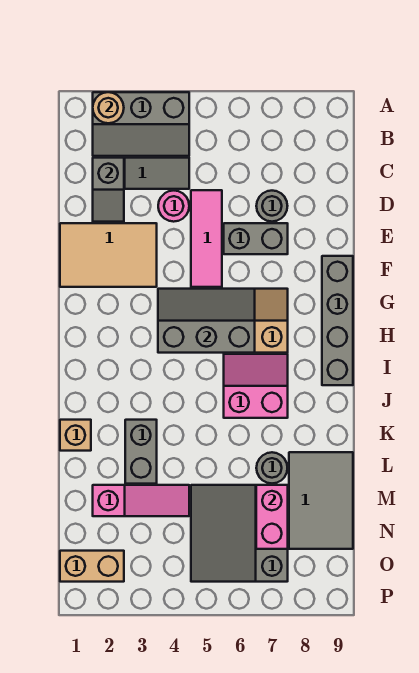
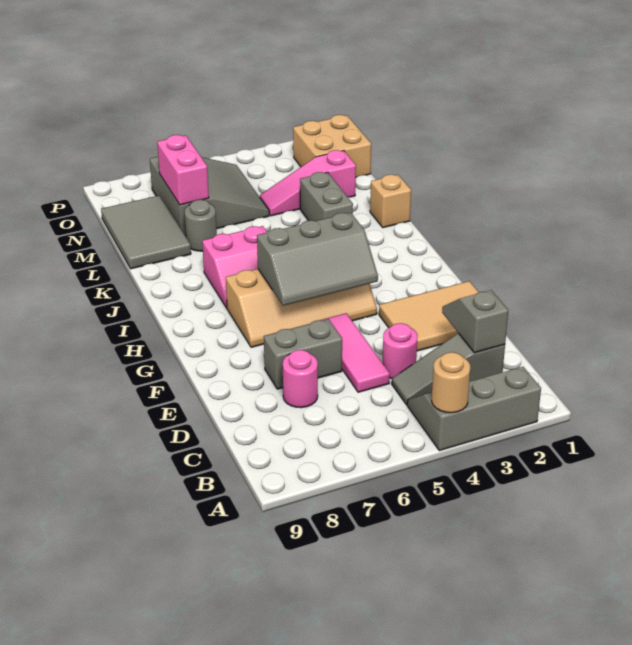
tan 1x1 round brick [93,92,124,123] -> tan 1x1 round brick moved to [432,352,470,413]
grey 1x1 round brick [256,191,287,222] -> pink 1x1 round brick [283,350,318,408]
grey 1x4 brick [322,256,353,385] -> none
tan 1x2 brick [60,551,124,582] -> tan 2x2 brick [293,115,371,177]

